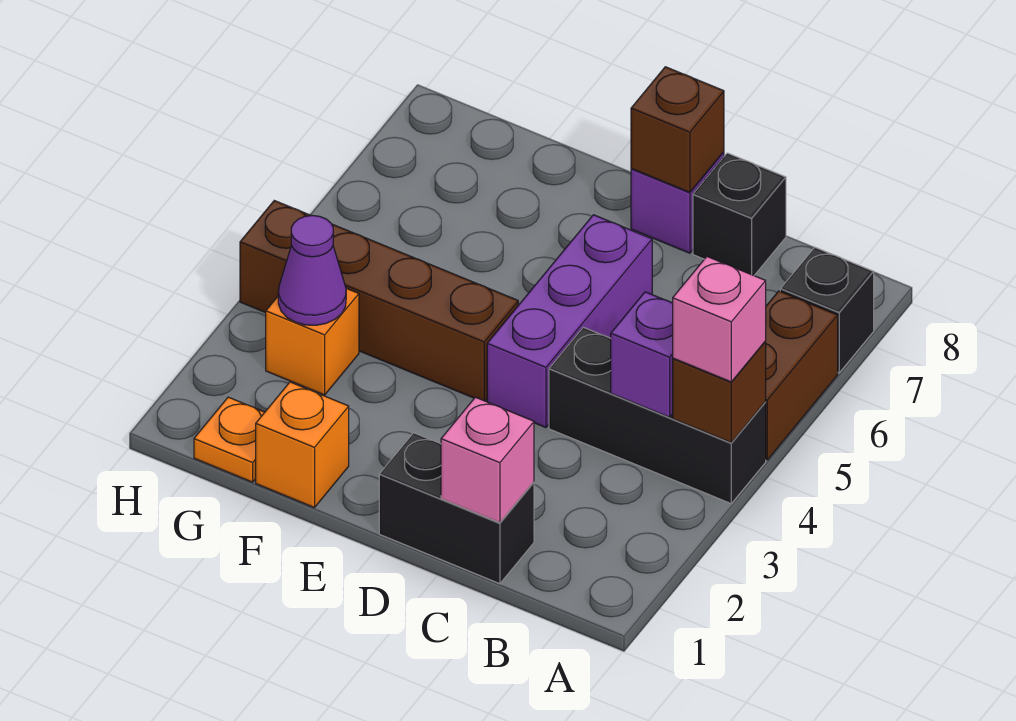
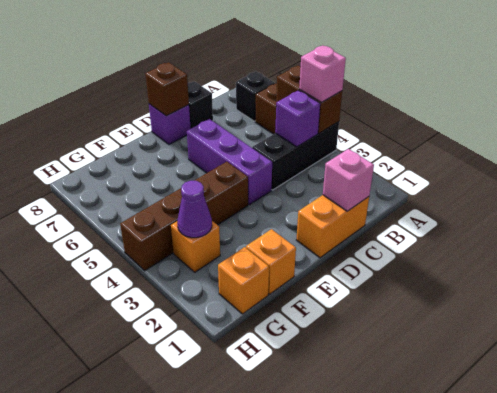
brown 1x1 brick [673,342,766,443] -> brown 1x2 brick [276,66,342,133]
black 1x2 brick [379,433,534,584] -> orange 1x2 brick [297,195,369,258]
orange 1x1 plate [194,397,265,482] -> orange 1x1 brick [218,247,269,314]

